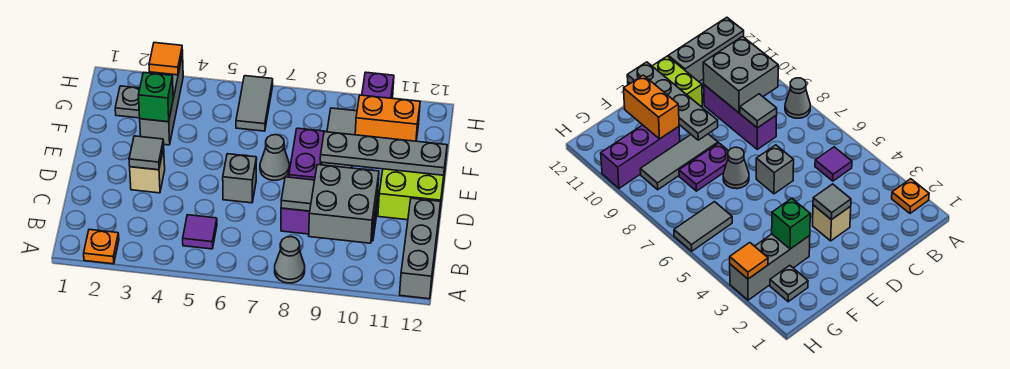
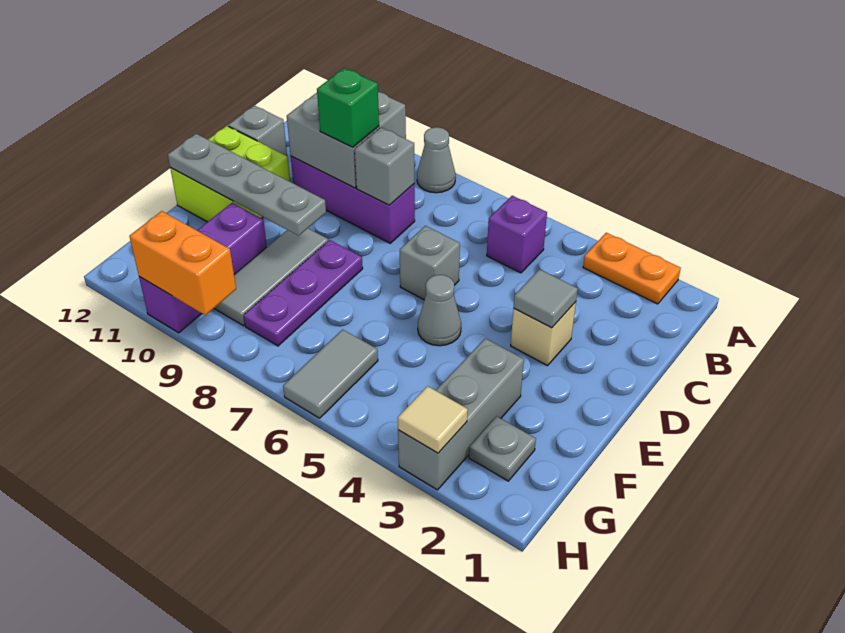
orange 1x1 plate [84,229,119,264] -> orange 1x2 plate [583,233,681,304]
grey 1x3 brick [400,198,441,299] -> grey 1x1 brick [228,105,287,156]
purple 1x1 tile [183,215,217,249] -> purple 1x1 brick [487,196,547,273]
grey 1x1 tile [281,177,315,211] -> grey 1x1 brick [355,127,414,205]
grey 1x1 cone [260,135,289,180] -> grey 1x1 cone moved to [418,275,461,346]
purple 1x2 plate [289,128,325,180] -> purple 1x3 plate [244,240,363,346]
green 1x1 brick [138,73,173,122] -> green 1x1 brick moved to [317,68,379,147]
orange 1x2 brick [355,95,420,141] -> orange 1x2 brick moved to [129,211,236,315]
orange 1x1 tile [149,43,183,75] -> tan 1x1 tile [398,386,468,453]

